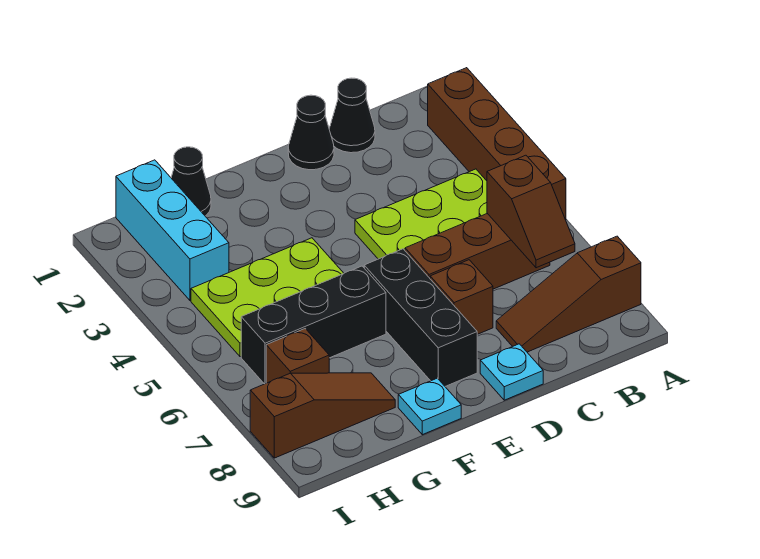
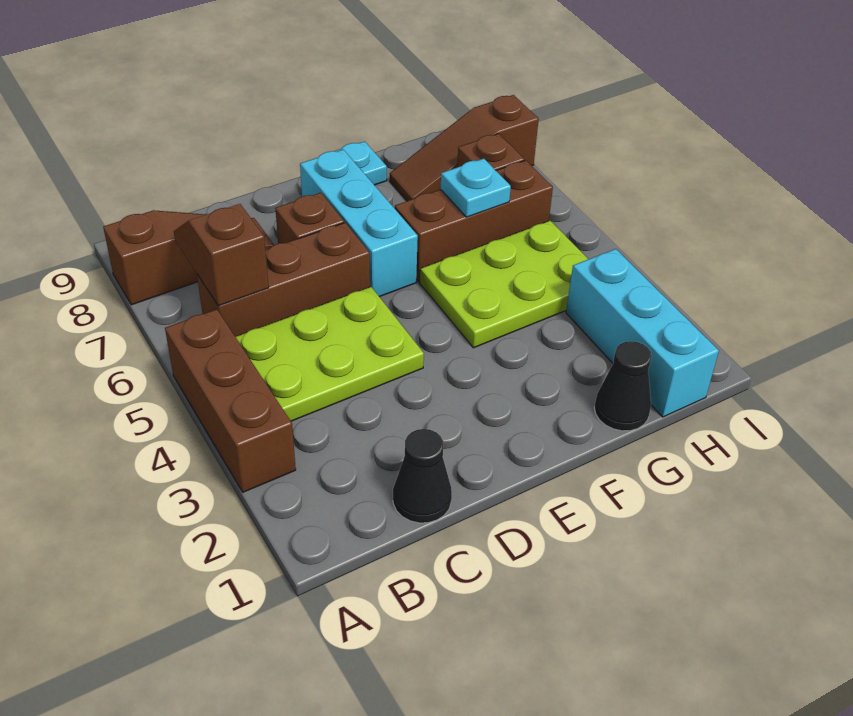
brown 1x4 brick [428,68,566,220] -> brown 1x3 brick [165,309,296,492]
black 1x1 cone [288,95,334,170] -> none
cyan 1x1 plate [480,344,543,400] -> cyan 1x1 plate moved to [441,159,511,217]
black 1x3 brick [364,249,477,386] -> cyan 1x3 brick [300,150,418,297]
black 1x3 brick [241,266,386,384] -> brown 1x3 brick [395,160,553,282]

